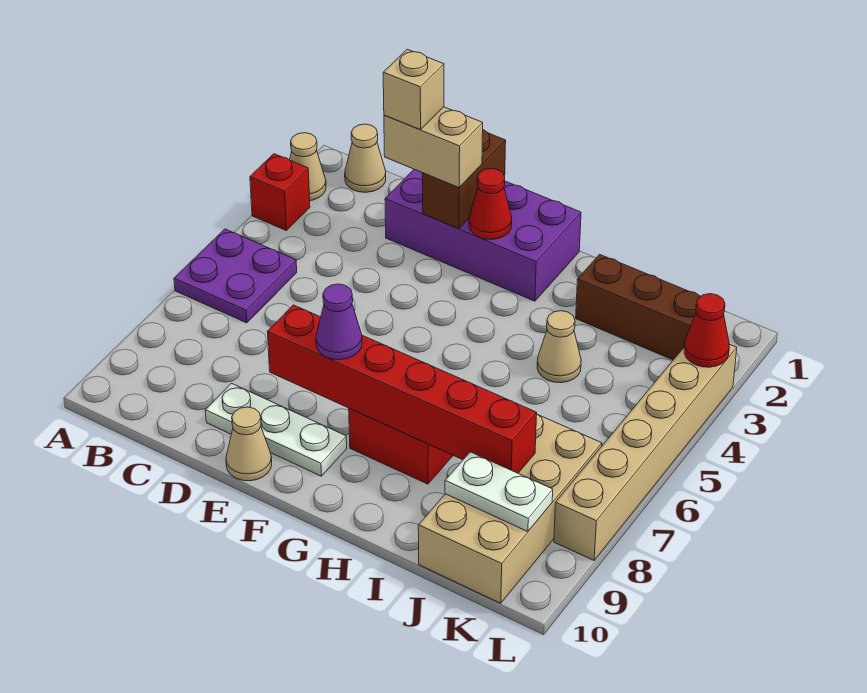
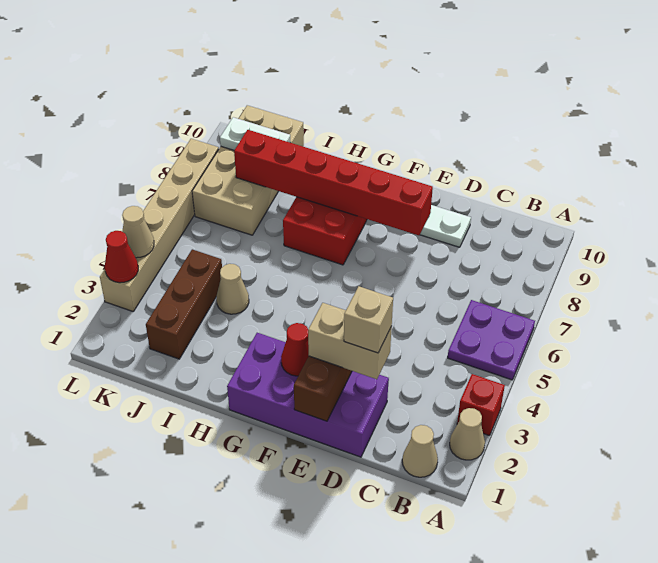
tan 1x1 cone [226,407,272,481] -> tan 1x1 cone moved to [122,206,154,258]
purple 1x1 cone [316,284,362,360] -> none
brown 1x3 brick [576,254,700,360] -> brown 1x3 brick turned to [146,249,222,359]

